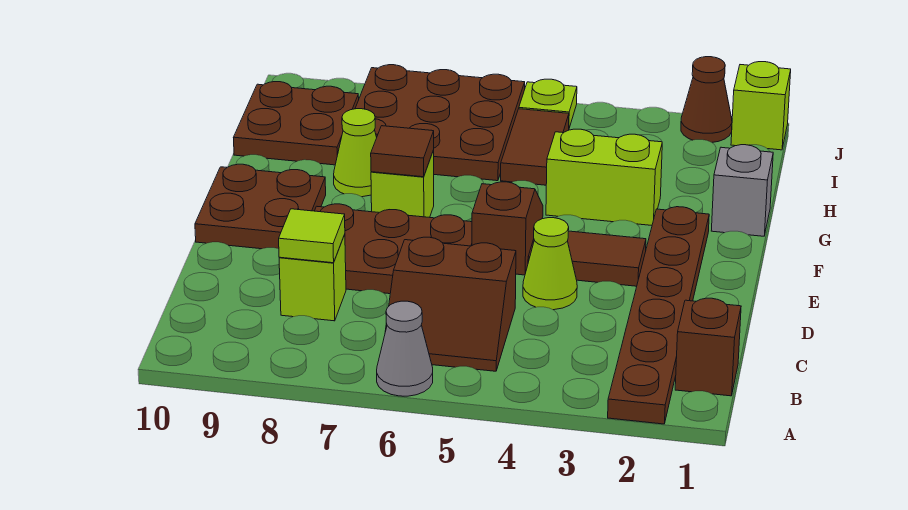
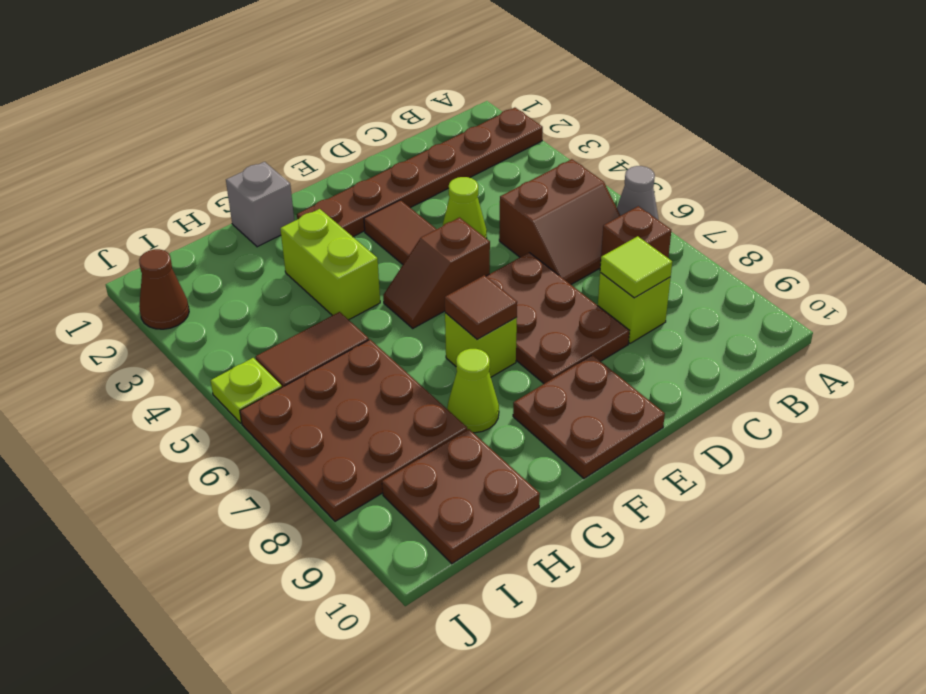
brown 1x1 brick [675,298,741,396] -> brown 1x1 brick moved to [600,206,671,266]
brown 2x2 slope [385,237,516,371] -> brown 2x2 slope turned to [499,159,620,284]
lime 1x1 brick [731,62,791,150] -> none

